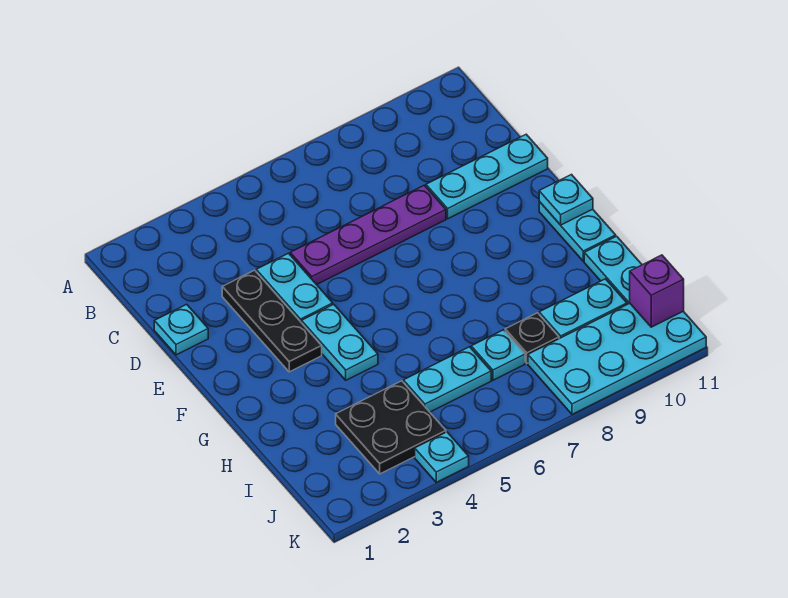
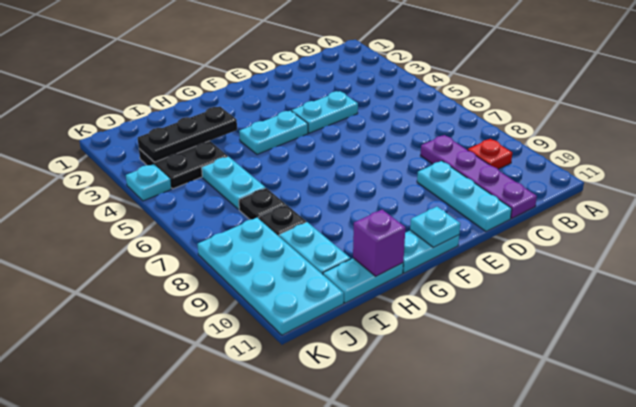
none -> red 1x1 plate [468,139,512,169]
cyan 1x1 plate [154,304,208,355] -> none
black 1x3 plate [222,270,322,372] -> black 1x3 plate moved to [138,107,237,162]
purple 1x4 plate [290,185,446,285] -> purple 1x4 plate moved to [421,135,537,218]
cyan 1x1 plate [471,330,525,380] -> black 1x1 plate [239,188,285,220]
purple 1x1 brick [630,255,684,327] -> purple 1x1 brick moved to [353,210,405,276]

